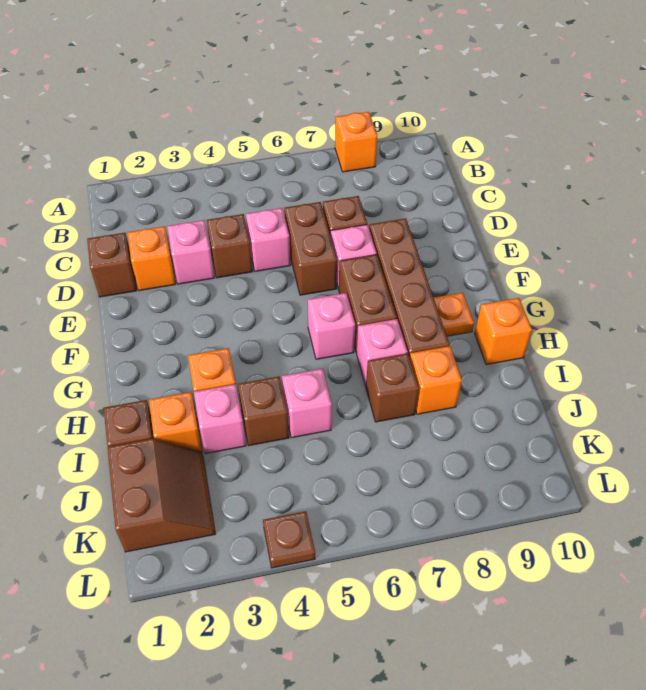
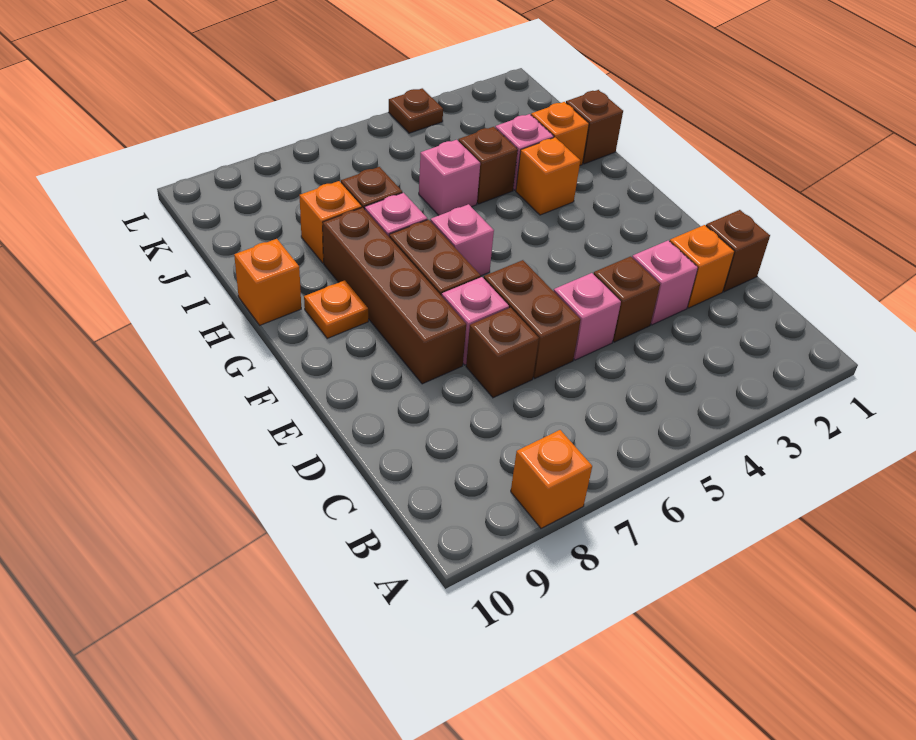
brown 2x2 slope [108,439,215,552] -> none

